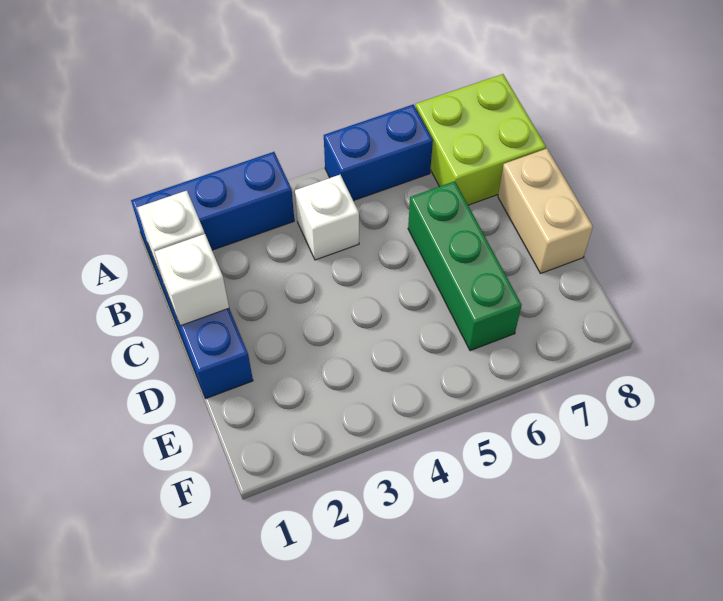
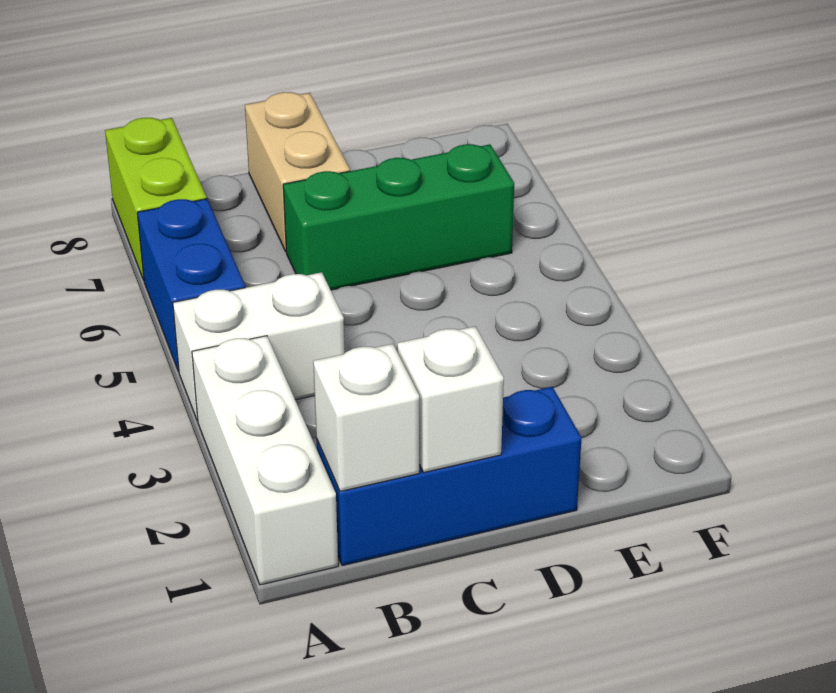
blue 1x3 brick [131,152,294,268] -> white 1x3 brick [192,336,338,585]
lime 2x2 brick [416,74,546,205] -> lime 1x2 brick [105,118,207,280]
white 1x1 brick [295,175,359,260] -> white 1x2 brick [173,272,345,421]
tan 1x2 brick [498,149,593,273] -> tan 1x2 brick turned to [245,92,350,251]

